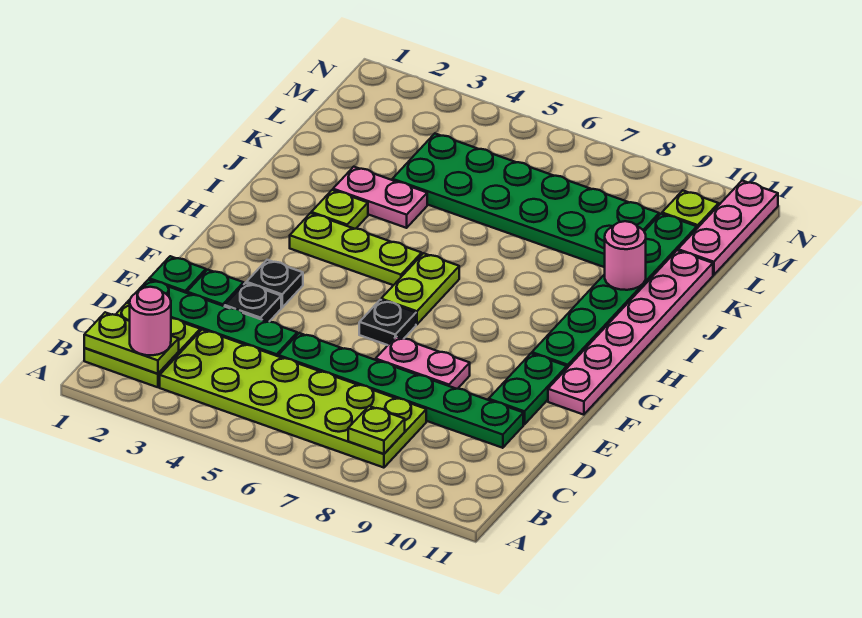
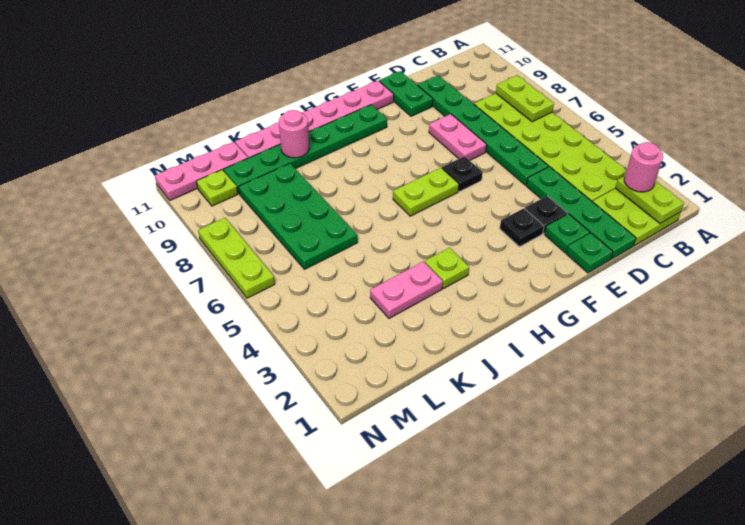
lime 1x1 plate [348,406,405,454] -> lime 1x2 plate [496,75,554,122]
green 1x2 plate [489,353,567,425] -> green 1x2 plate turned to [379,71,433,116]
lime 1x3 plate [290,213,422,285] -> lime 1x3 plate moved to [198,218,275,298]
pink 1x2 plate [333,167,427,228] -> pink 1x2 plate turned to [370,261,443,318]
green 2x6 plate [392,134,659,267] -> green 2x4 plate [239,164,358,269]

